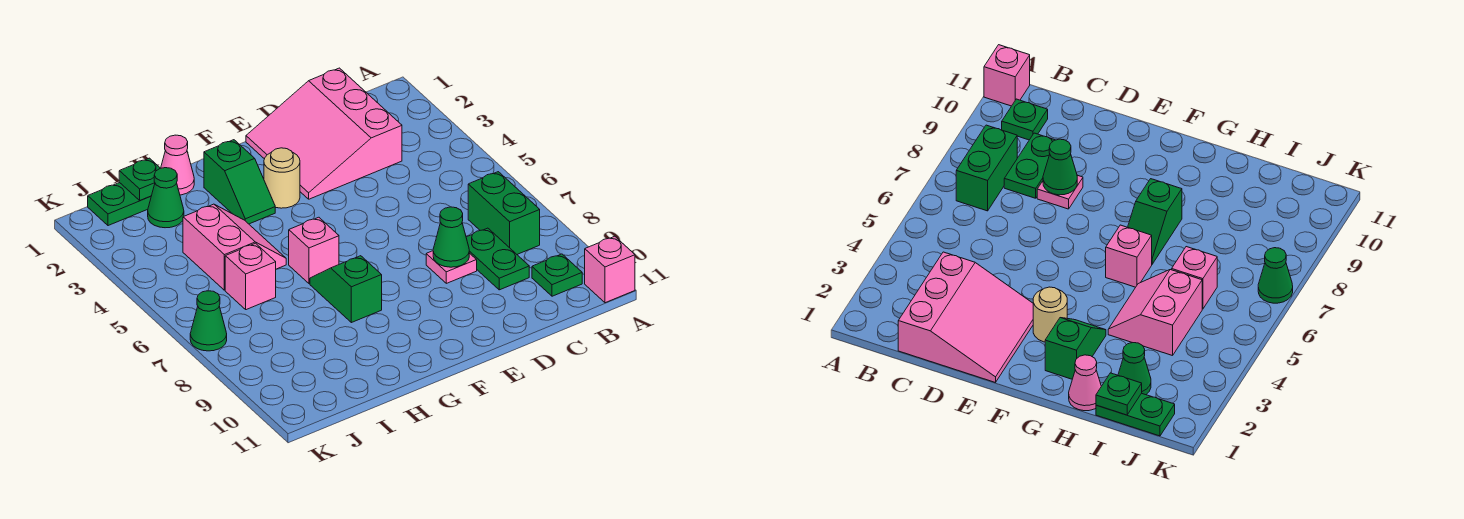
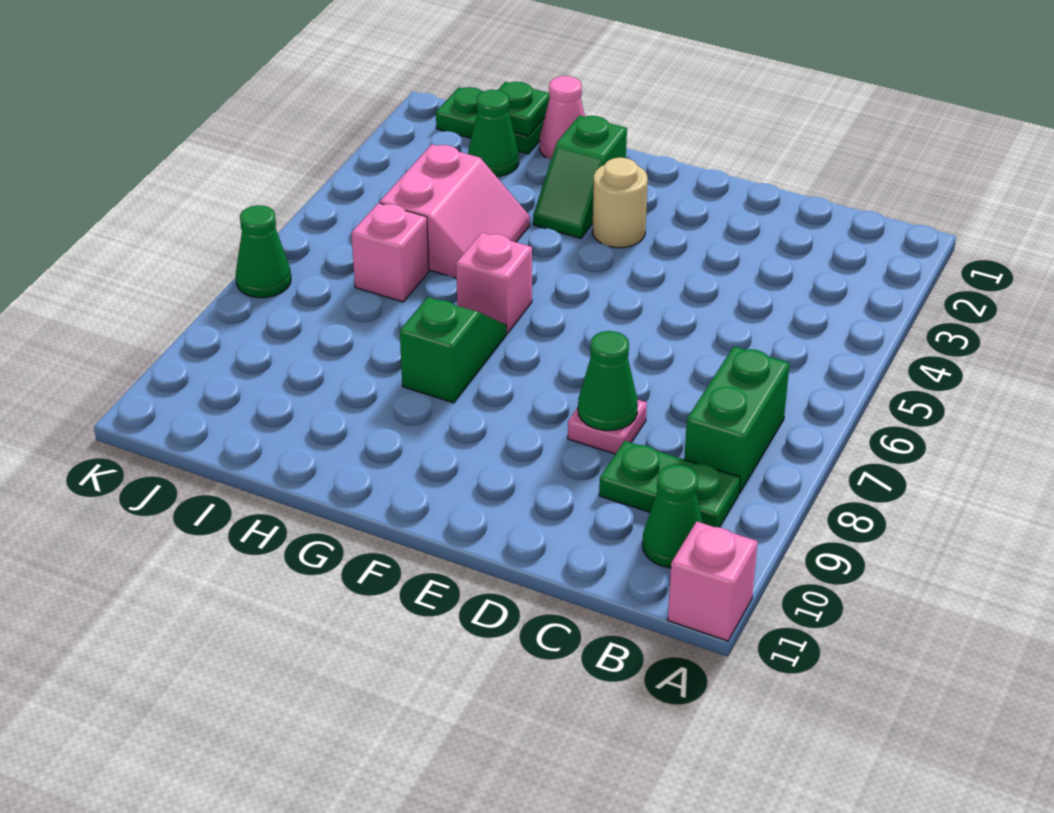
green 1x1 plate [532,254,582,296] -> green 1x1 cone [642,465,703,568]
pink 3x3 slope [246,68,402,199] -> none
green 1x2 plate [466,228,529,290] -> green 1x2 plate turned to [599,441,740,527]

